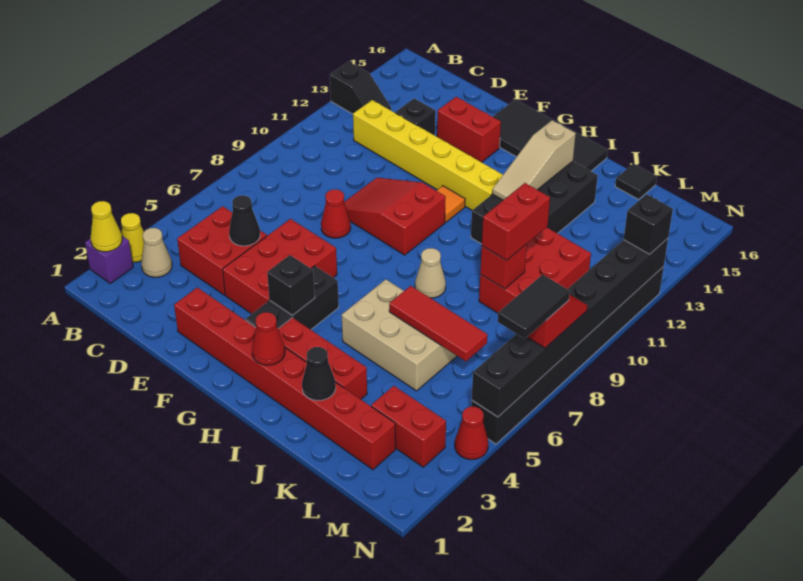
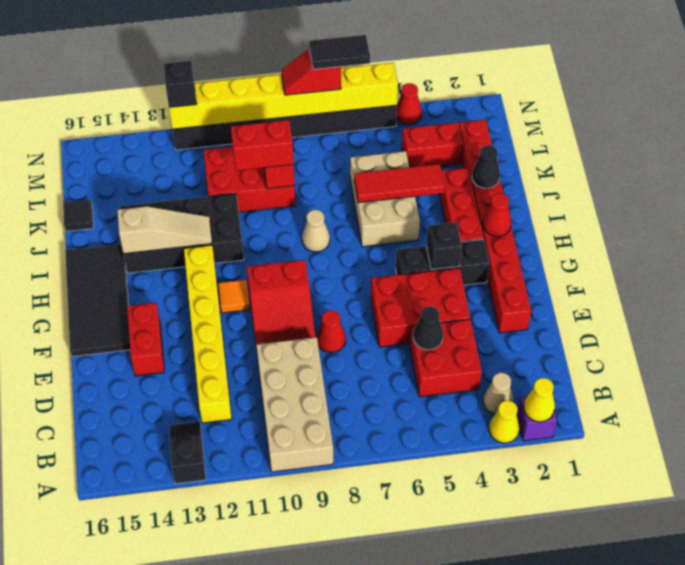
none -> tan 2x4 brick [256,337,333,472]
black 1x1 brick [395,98,436,135] -> none
red 1x3 tile [389,286,488,361] -> red 1x3 tile turned to [354,164,445,203]
red 1x2 brick [371,386,446,467] -> red 1x2 brick turned to [402,123,463,167]
black 1x8 brick [472,239,668,417] -> yellow 1x8 brick [169,63,398,129]

